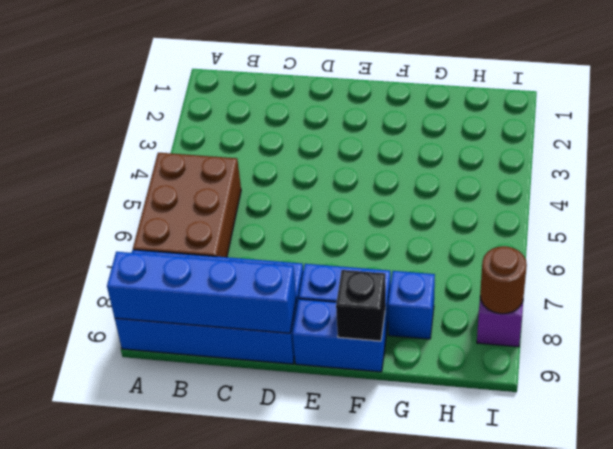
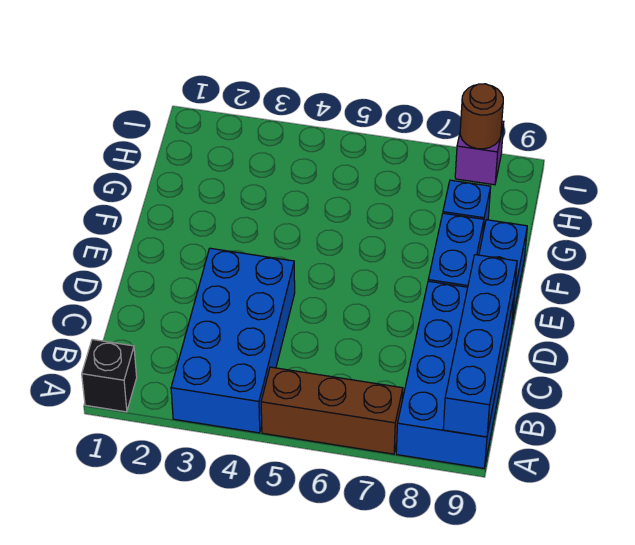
none -> blue 2x4 brick [171,248,295,433]
brown 2x3 brick [133,153,241,257] -> brown 1x3 brick [261,367,403,454]
black 1x1 brick [336,270,386,341] -> black 1x1 brick moved to [82,339,137,412]

